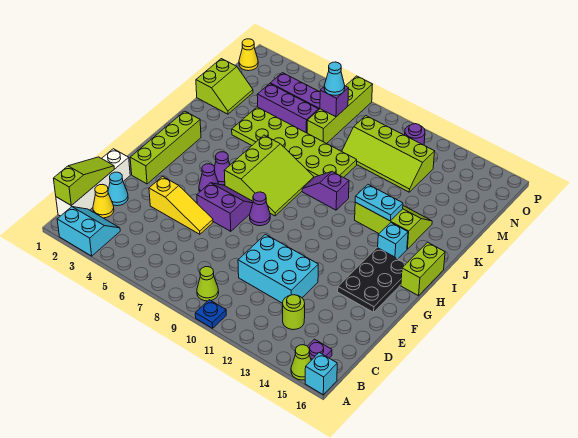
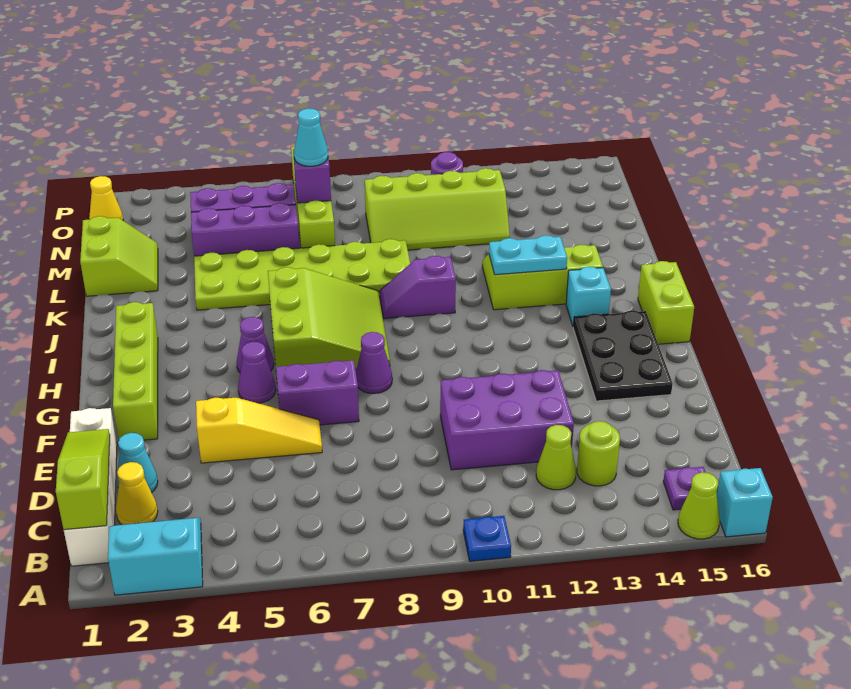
lime 1x1 cone [197,267,219,301] -> lime 1x1 cone moved to [536,425,576,490]
cyan 2x3 brick [238,234,318,303] -> purple 2x3 brick [440,370,574,470]

